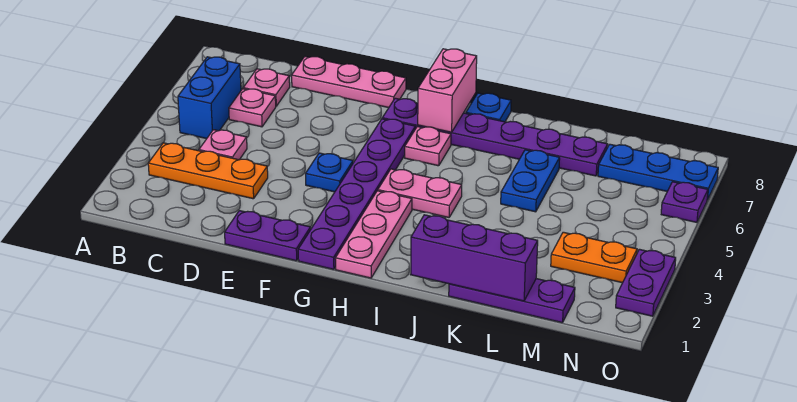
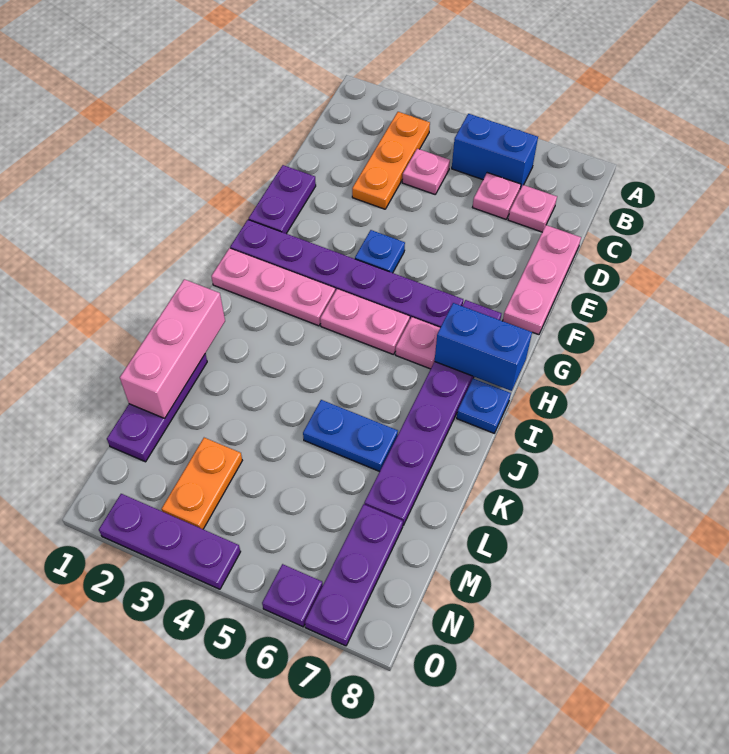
pink 1x2 plate [378,169,462,217] -> pink 1x2 plate turned to [320,289,410,355]
pink 1x2 brick [418,49,477,132] -> blue 1x2 brick [435,303,532,391]
purple 1x3 brick [411,215,538,301] -> pink 1x3 brick [120,279,225,418]
blue 1x3 plate [598,144,718,200] -> purple 1x3 plate [305,504,403,646]
purple 1x2 plate [616,249,676,316] -> purple 1x3 plate [99,494,241,589]

